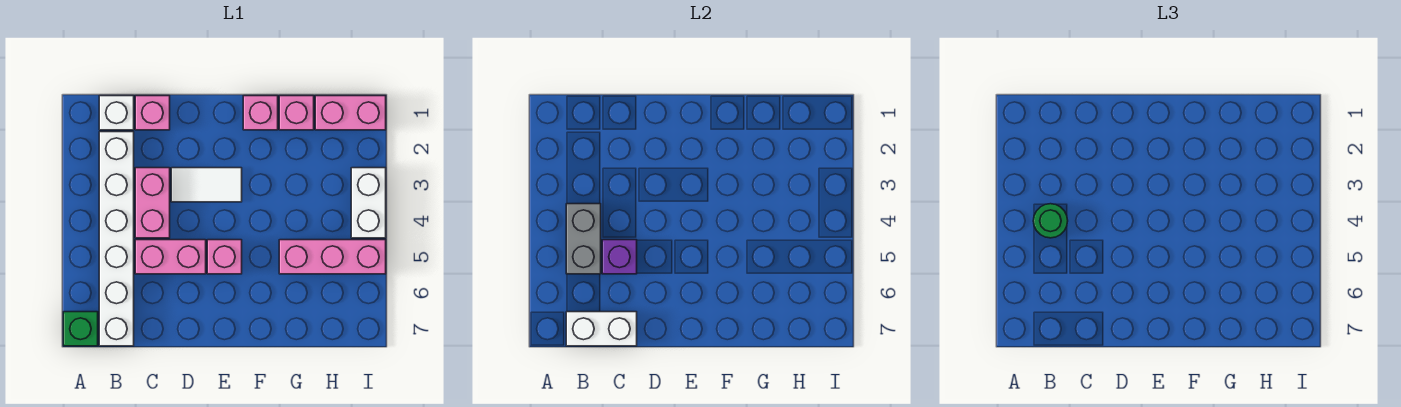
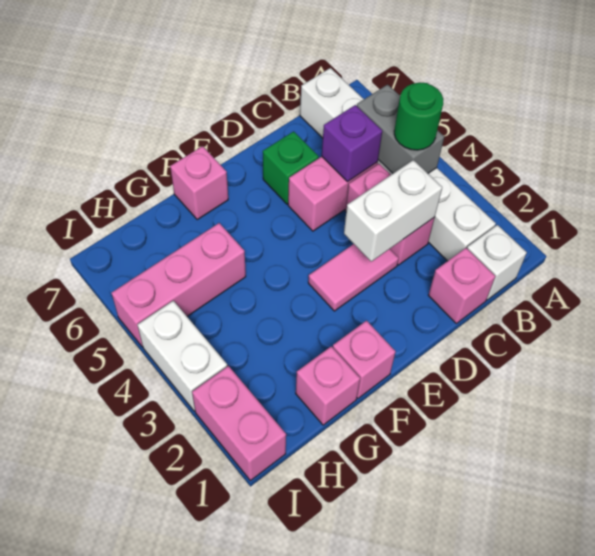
green 1x1 brick [63,312,98,346] -> green 1x1 brick moved to [263,131,319,204]
white 1x2 brick [566,312,637,346] -> white 1x2 brick moved to [344,160,442,261]
white 1x2 tile [171,168,242,202] -> pink 1x2 tile [308,244,399,311]
pink 1x1 brick [207,240,242,274] -> pink 1x1 brick moved to [170,146,228,220]
pink 1x2 brick [315,96,386,130] -> pink 1x2 brick turned to [192,366,286,481]

